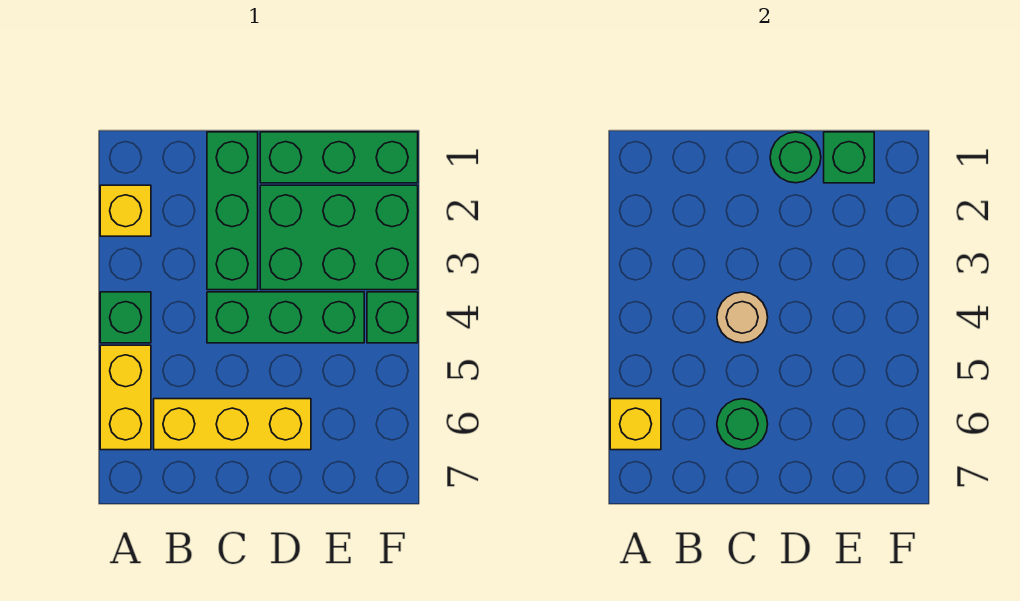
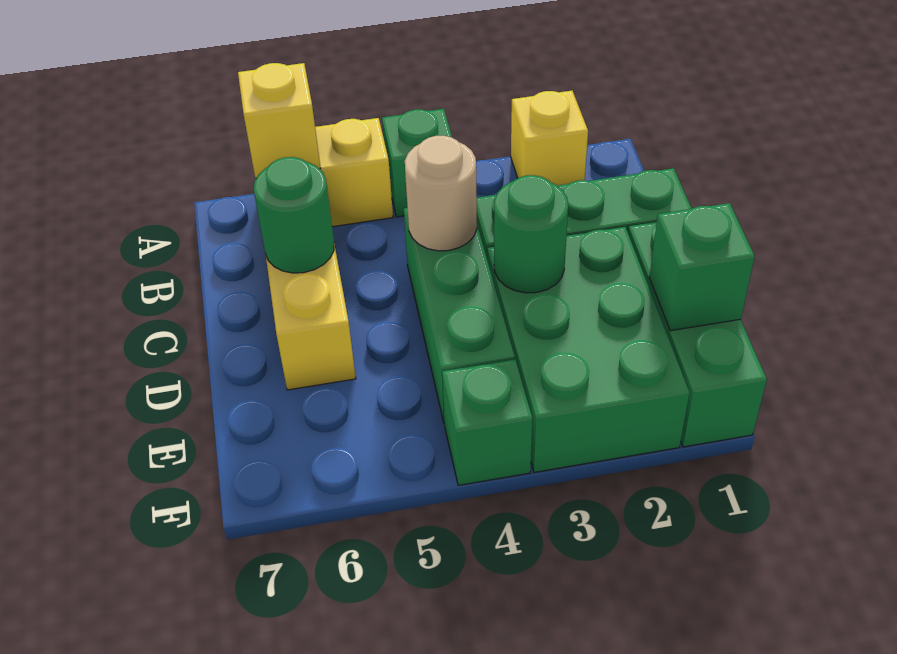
green 1x1 round brick [770,132,821,183] -> green 1x1 round brick moved to [494,175,568,293]

